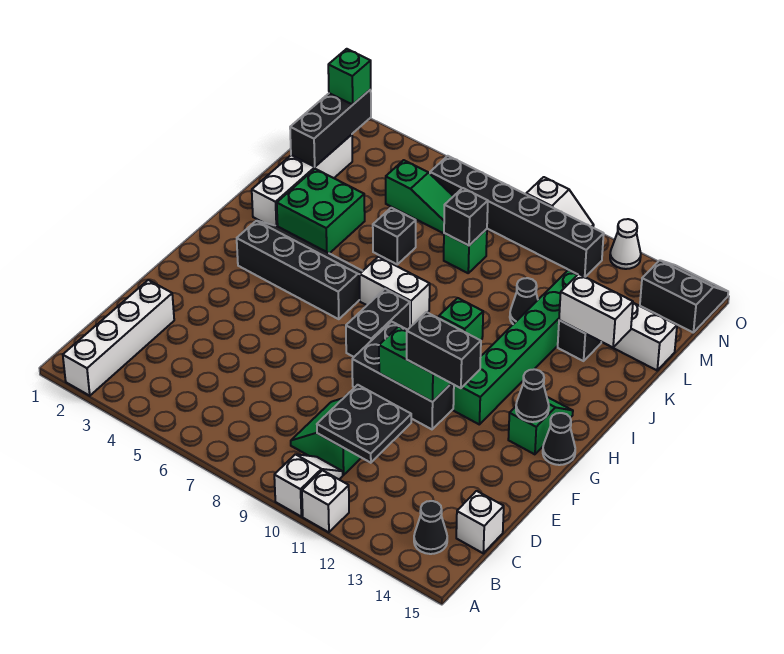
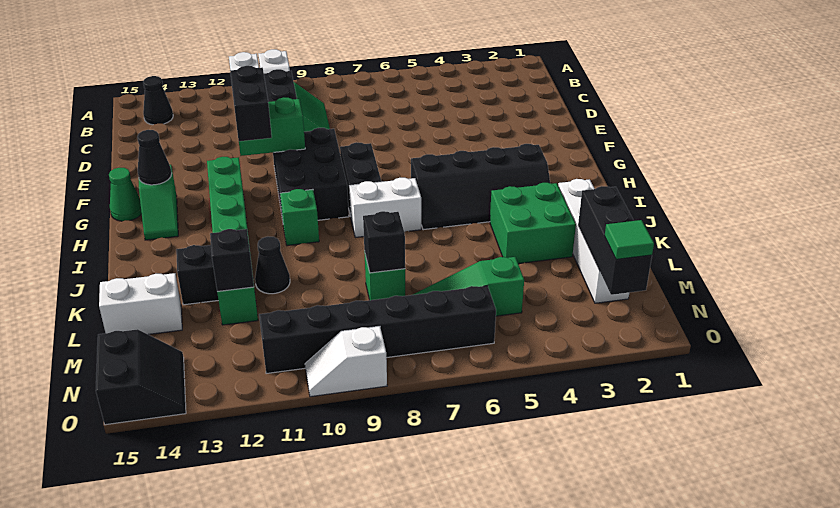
white 1x4 brick [63,280,174,396] -> none
white 1x1 brick [456,491,504,553] -> none
black 2x3 brick [352,322,454,429] -> black 2x3 brick turned to [273,128,349,220]
black 1x2 brick [407,312,481,388] -> black 1x2 brick turned to [230,66,272,141]
black 1x1 cone [543,413,575,465] -> green 1x1 cone [109,168,142,221]
black 1x1 brick [373,208,416,264] -> black 1x1 brick moved to [210,229,254,292]
white 1x2 brick [559,274,633,348] -> none
green 1x1 brick [328,49,371,104] -> green 1x1 tile [605,220,654,259]
black 2x2 slope [640,260,728,332] -> black 2x2 slope turned to [96,329,186,425]
white 1x1 cone [610,219,641,269] -> none

